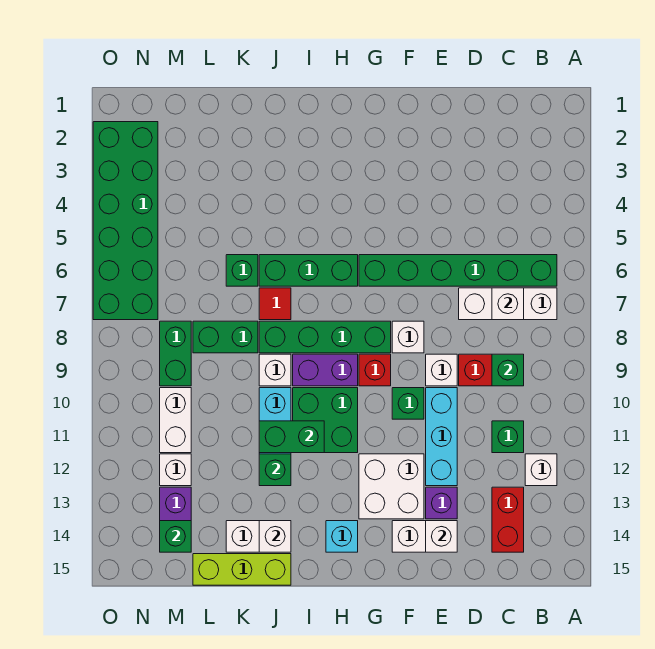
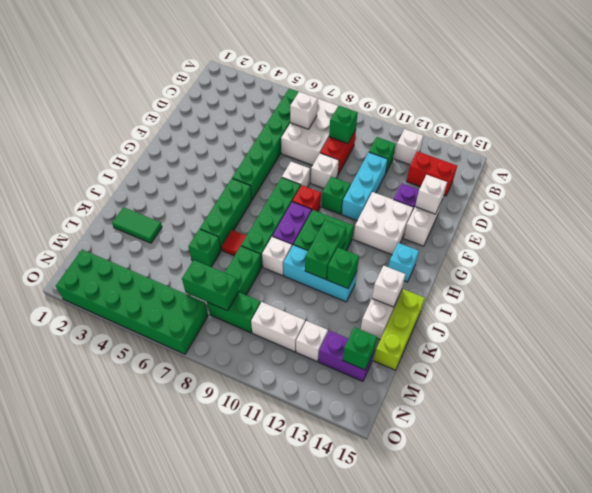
white 1x3 brick [459,288,557,320] -> white 2x3 brick [281,99,338,165]
cyan 1x3 brick [426,388,457,486] -> cyan 1x3 brick turned to [342,152,388,221]
none -> green 1x2 tile [112,207,162,243]
none -> green 1x2 brick [182,260,239,311]

